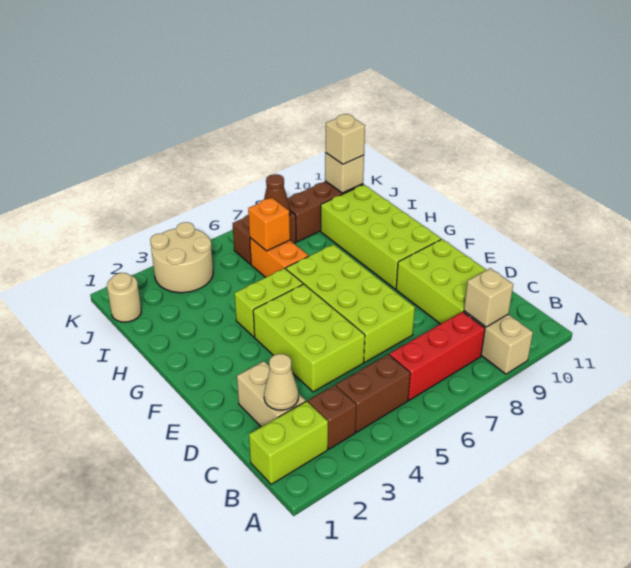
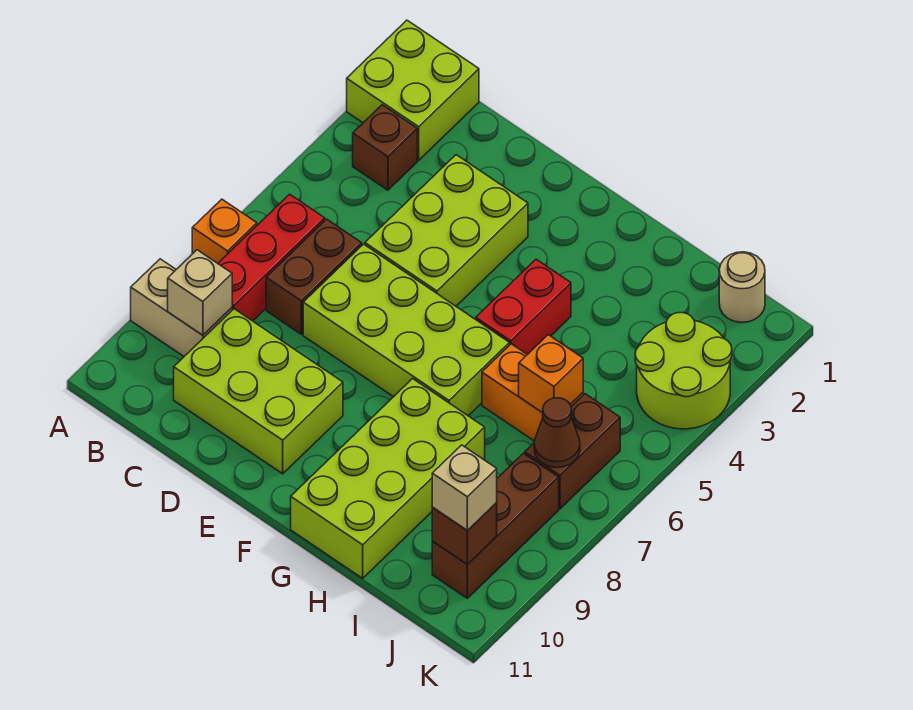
none -> orange 1x1 brick [192,199,257,263]
lime 1x2 brick [249,401,328,484] -> lime 2x2 brick [347,20,479,160]
brown 1x2 brick [336,354,410,432] -> brown 1x2 brick moved to [266,219,362,334]
tan 1x2 brick [237,361,306,427] -> none
tan 1x1 cone [264,354,299,410] -> none
lime 2x3 brick [253,284,365,392] -> lime 2x3 brick turned to [365,155,528,306]
lime 2x4 brick [321,185,441,289] -> lime 2x4 brick turned to [291,379,485,578]
lime 1x2 brick [234,268,303,337] -> red 1x2 brick [476,259,571,354]
tan 2x2 round brick [150,222,213,293] -> lime 2x2 round brick [635,313,732,429]
tan 1x1 brick [325,153,364,193] -> brown 1x1 brick [432,503,497,565]

